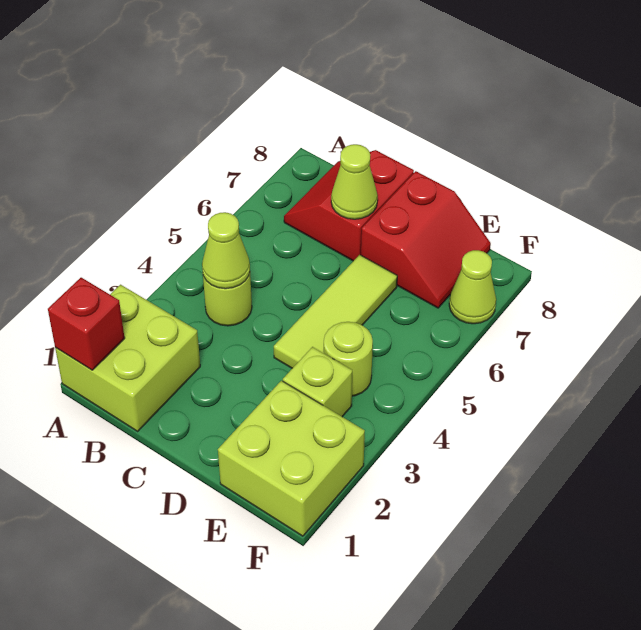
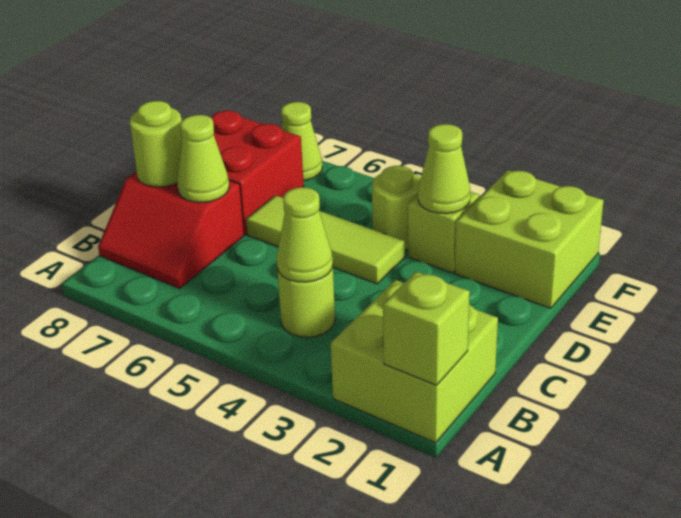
red 1x1 brick [48,278,125,370] -> lime 1x1 brick [383,272,470,385]
none -> lime 1x1 round brick [130,101,182,187]
red 2x2 slope [361,171,491,308] -> red 2x2 brick [211,111,304,235]
none -> lime 1x1 cone [418,124,470,214]

